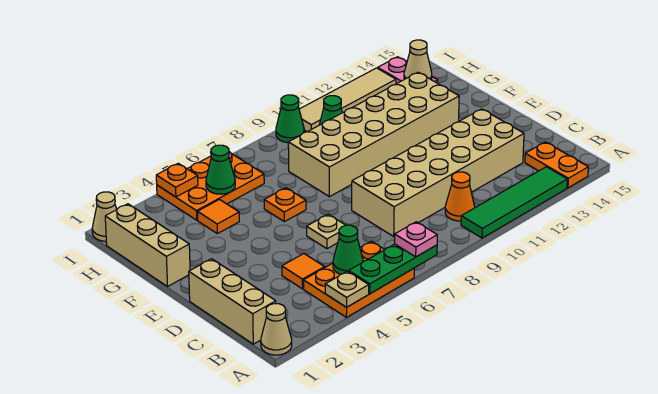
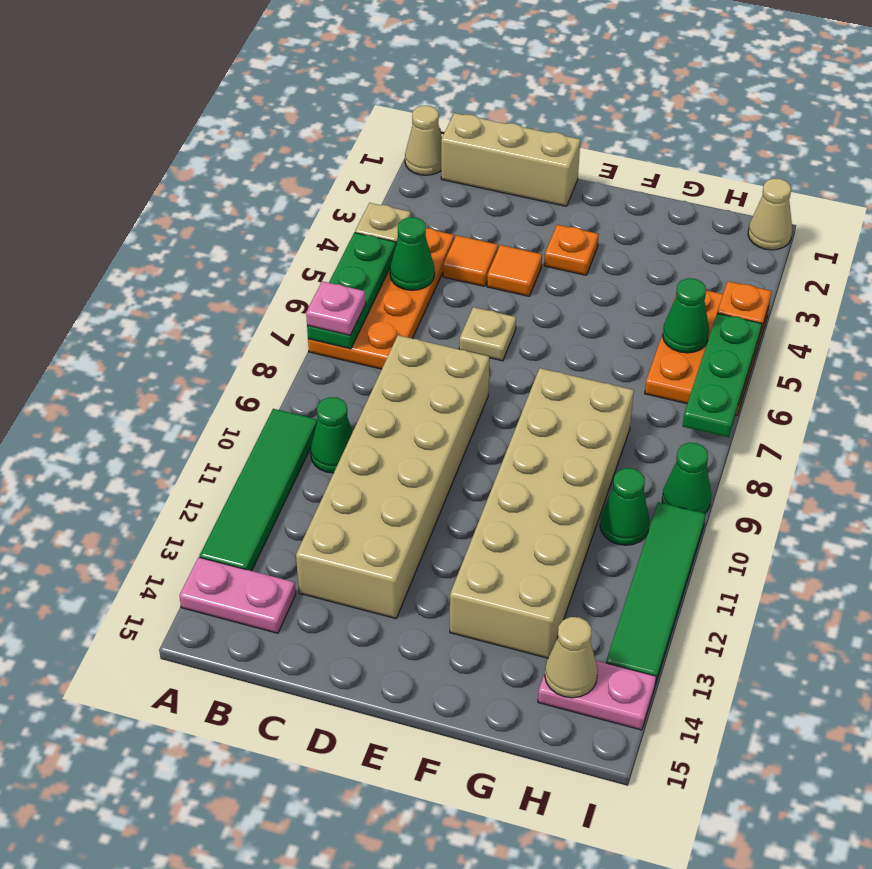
orange 2x3 plate [304,241,414,317] -> orange 2x4 plate [308,228,454,369]
orange 1x2 plate [525,142,588,188] -> pink 1x2 plate [179,557,296,633]
orange 1x1 cone [445,172,475,221] -> green 1x1 cone [310,397,353,473]
tan 1x3 brick [105,204,190,286] -> none
orange 1x1 plate [264,188,306,222] -> orange 1x1 plate moved to [544,225,599,275]
orange 1x1 tile [197,200,239,234] -> orange 1x1 tile moved to [487,245,542,296]
none -> green 1x3 plate [683,313,762,437]
tan 1x4 tile [299,68,396,132] -> green 1x4 tile [606,502,706,685]

